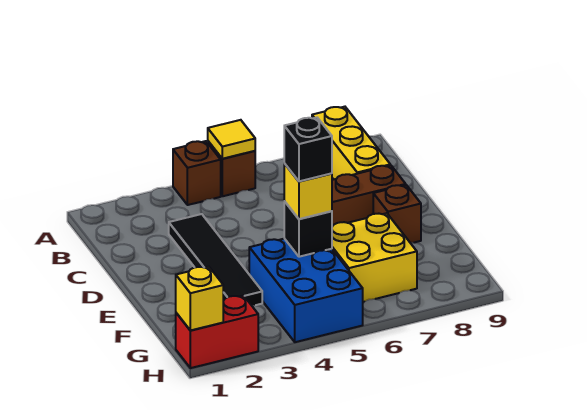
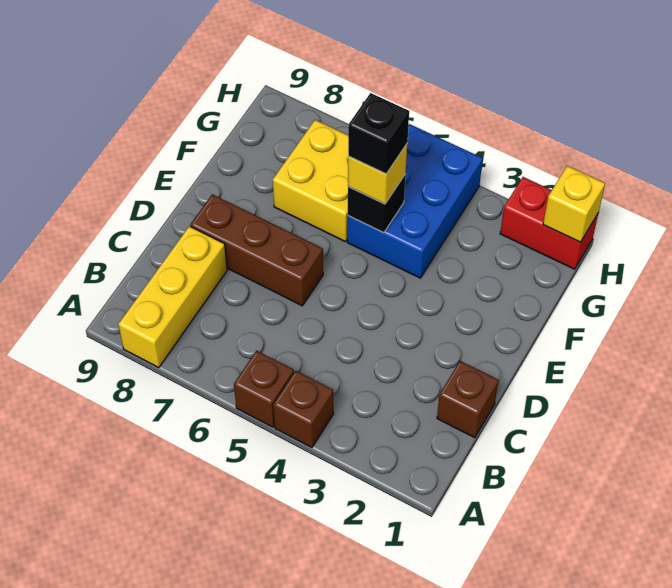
yellow 1x1 tile [208,120,255,159] -> none
black 1x4 tile [169,214,262,306] -> none
brown 1x1 brick [373,185,421,243] -> brown 1x1 brick moved to [437,361,499,438]

